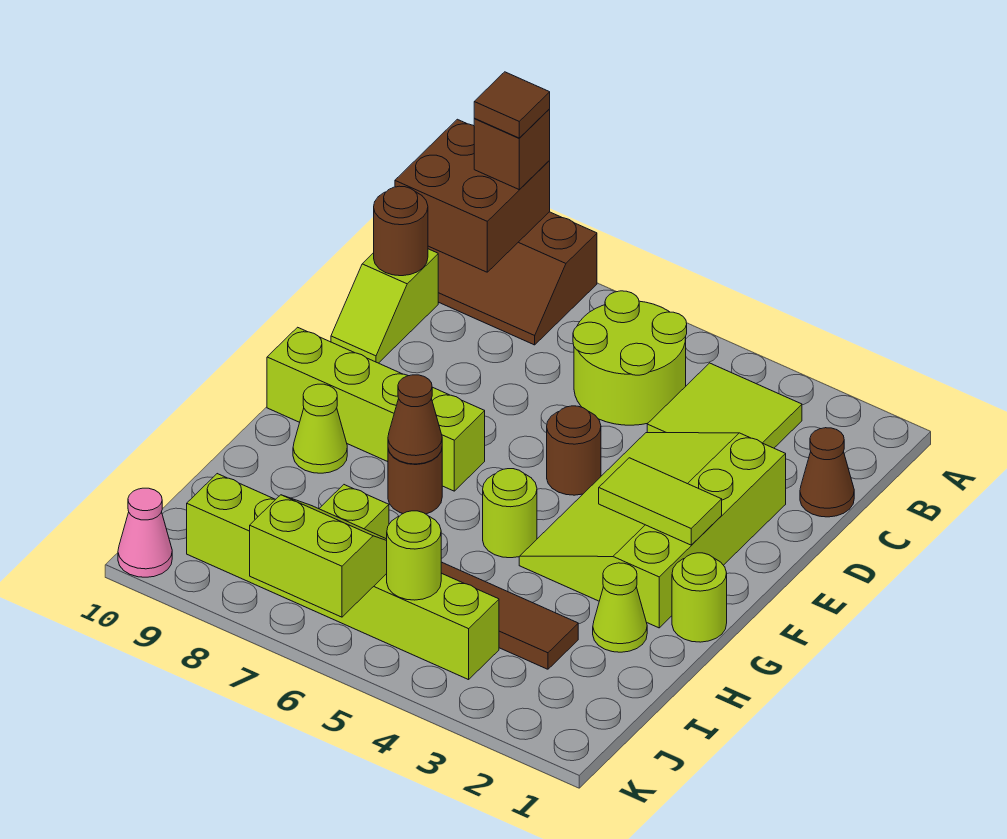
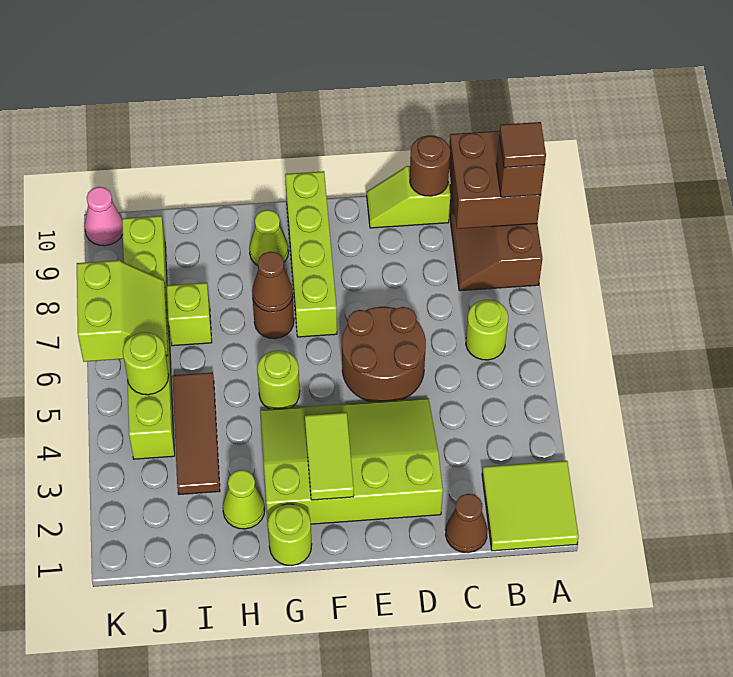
lime 2x2 tile [647,363,802,448] -> lime 2x2 tile moved to [482,461,579,551]
lime 2x2 round brick [573,291,687,425] -> lime 1x1 round brick [466,300,508,360]
brown 1x1 round brick [547,406,601,495] -> brown 2x2 round brick [342,307,426,402]

